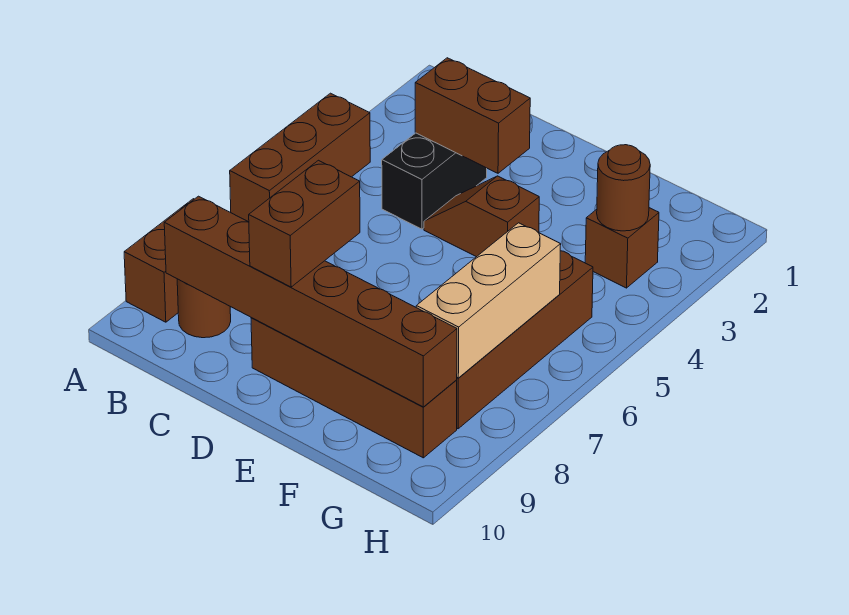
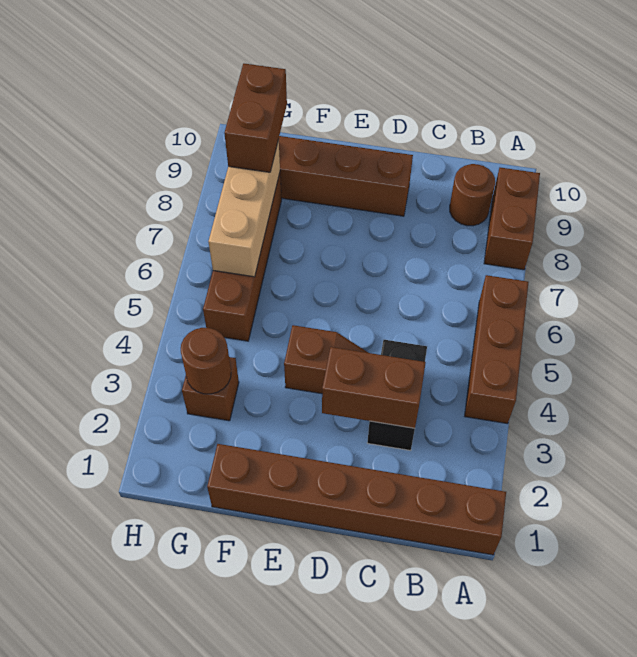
brown 1x6 brick [164,196,457,407] -> brown 1x6 brick moved to [207,444,506,555]
brown 1x2 brick [249,160,360,287] -> brown 1x2 brick moved to [224,64,287,172]

